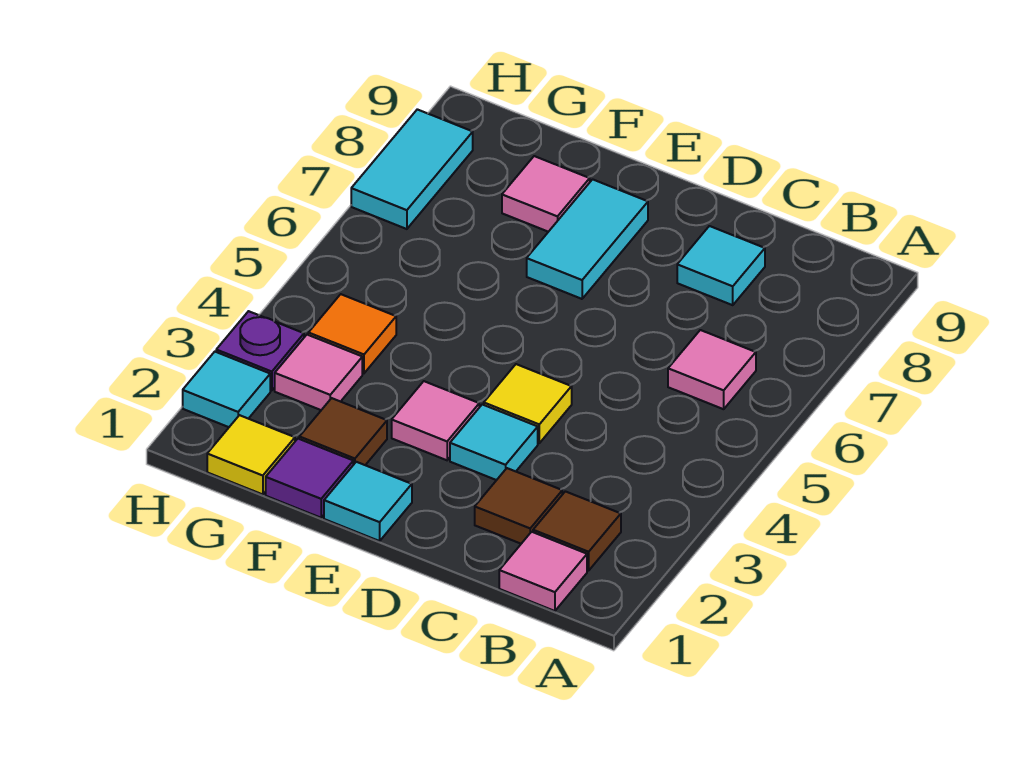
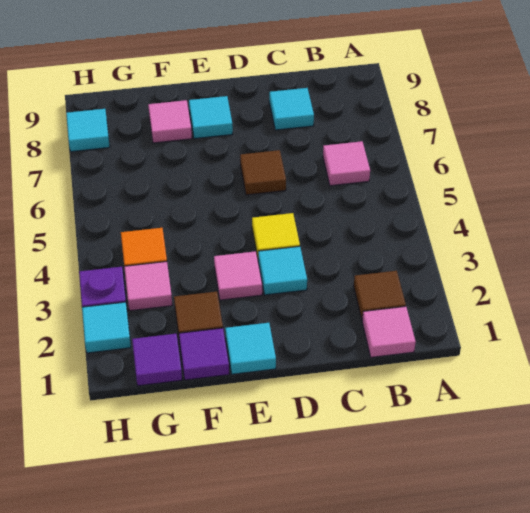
brown 1x1 tile [475,468,562,544] -> brown 1x1 tile moved to [240,150,286,195]
cyan 1x2 tile [527,179,648,299] -> cyan 1x1 tile [189,96,233,139]
yellow 1x1 tile [207,415,295,494] -> purple 1x1 tile [132,334,182,386]
cyan 1x2 tile [351,109,473,229] -> cyan 1x1 tile [66,109,110,152]

